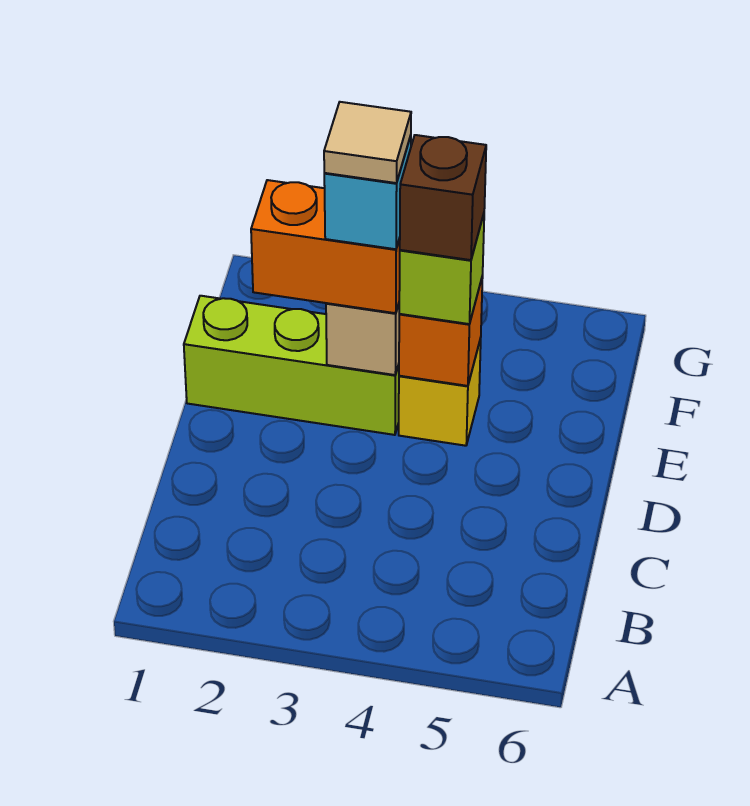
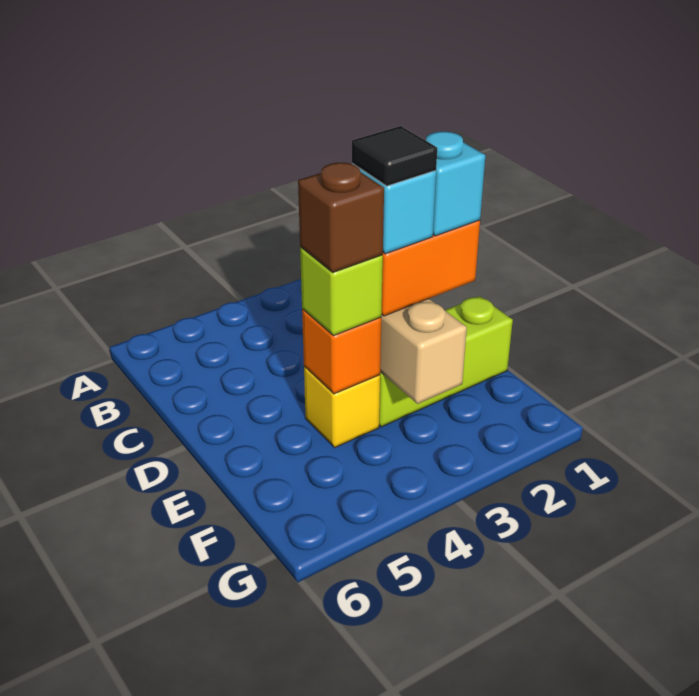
none -> cyan 1x1 brick [426,132,485,236]
tan 1x1 tile [324,102,411,183] -> black 1x1 tile [352,126,437,186]

